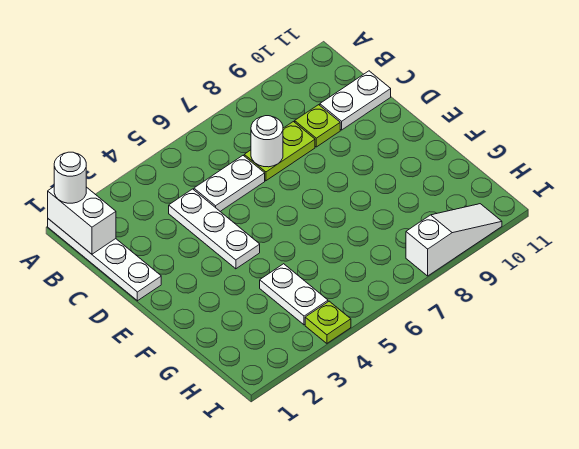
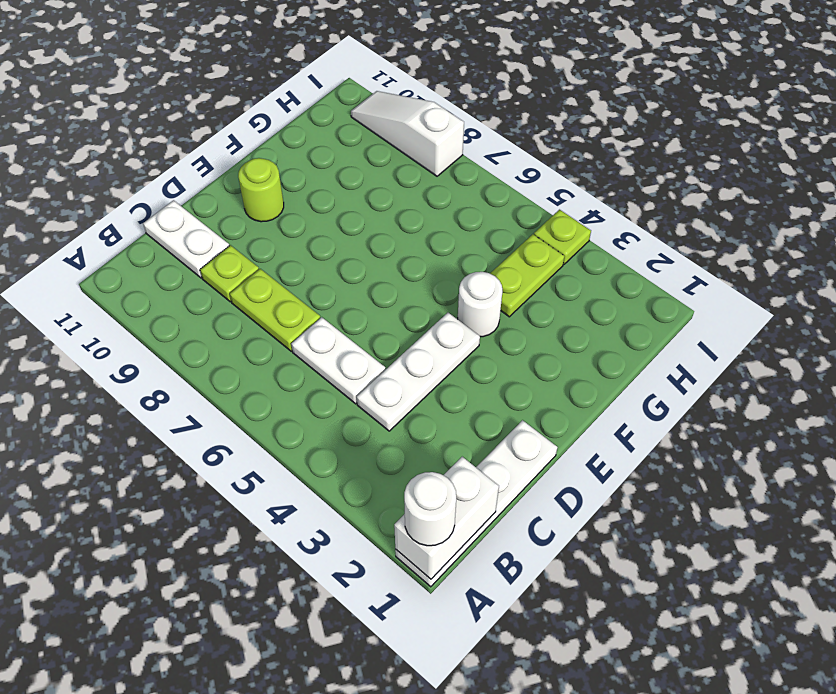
white 1x1 round brick [251,116,283,167] -> white 1x1 round brick moved to [458,272,502,337]
none -> lime 1x1 round brick [238,158,284,222]
white 1x2 plate [260,264,328,325] -> lime 1x2 plate [490,234,565,317]

